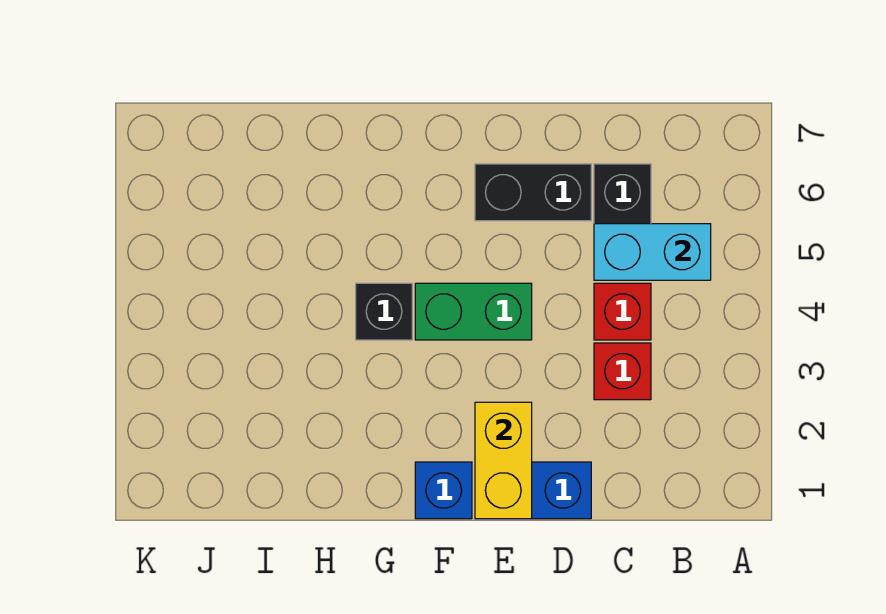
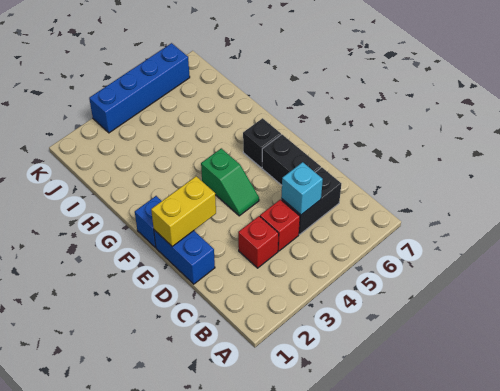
cyan 1x2 brick [594,224,711,280] -> cyan 1x1 brick [281,162,323,215]
green 1x2 brick [415,283,532,340] -> green 1x2 slope [201,148,259,216]
black 1x1 brick [356,283,412,340] -> black 1x1 brick moved to [243,118,281,168]
none -> blue 1x4 brick [89,43,190,133]

